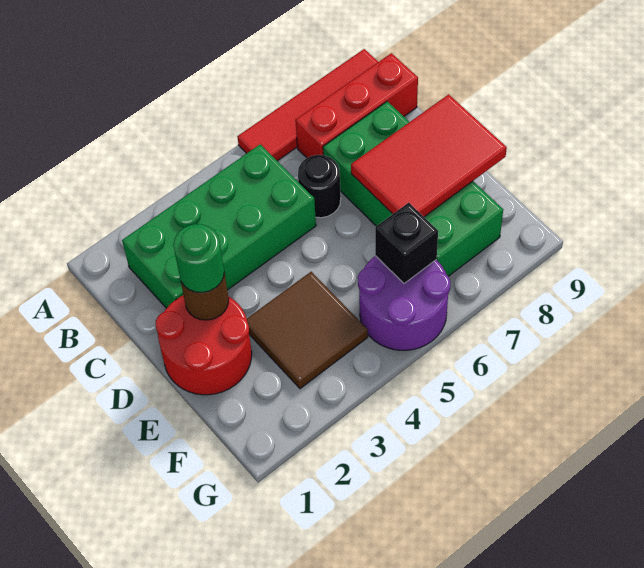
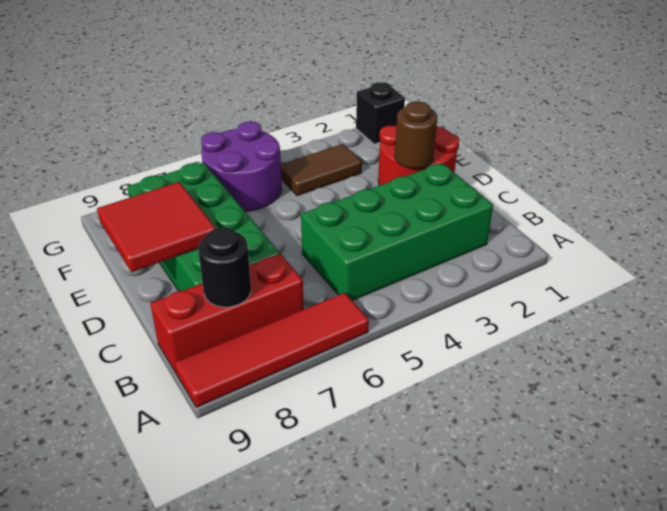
black 1x1 round brick [298,155,341,218] -> black 1x1 round brick moved to [198,228,251,307]
green 1x1 round brick [173,224,224,293] -> none
red 2x3 tile [351,94,507,217] -> red 2x2 tile [97,182,216,272]
brown 2x2 tile [247,272,368,389] -> brown 1x2 tile [281,144,362,196]
black 1x1 brick [375,203,438,283] -> black 1x1 brick moved to [356,82,405,144]

